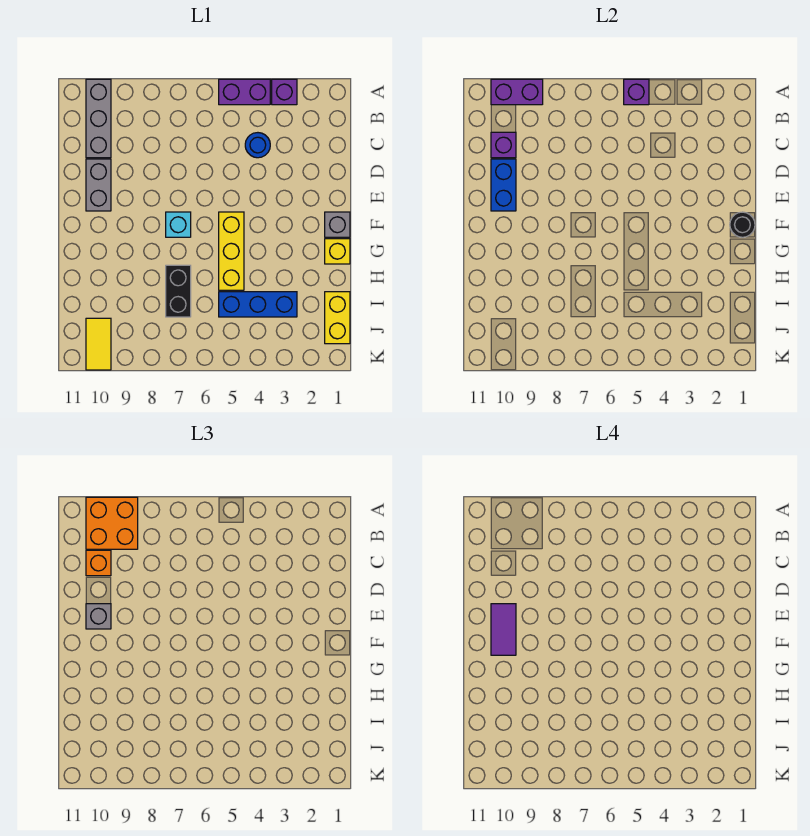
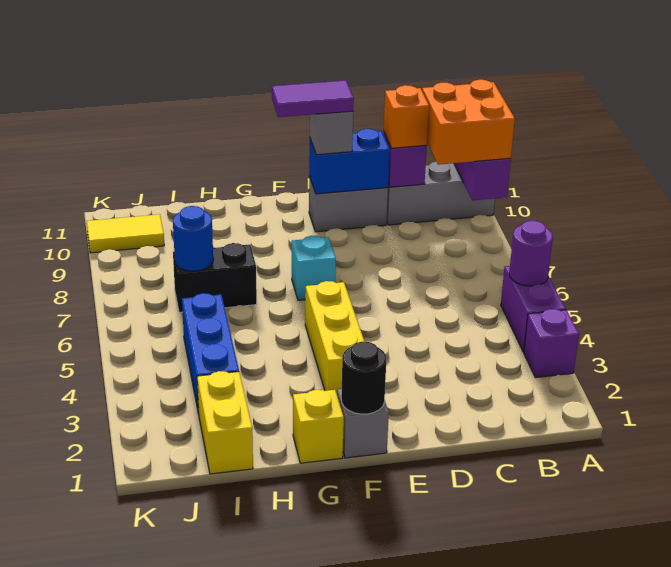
purple 1x1 brick [624,79,649,105] -> purple 1x1 round brick [509,221,553,286]
blue 1x1 round brick [245,133,270,158] -> blue 1x1 round brick moved to [173,206,213,271]
yellow 1x3 brick [219,212,244,290] -> yellow 1x3 brick turned to [305,281,365,394]
yellow 1x2 brick [325,292,350,344] -> yellow 1x2 brick turned to [197,371,253,474]

